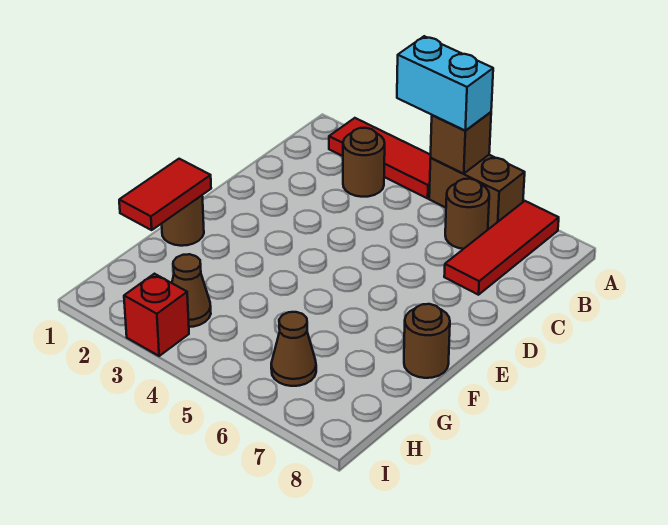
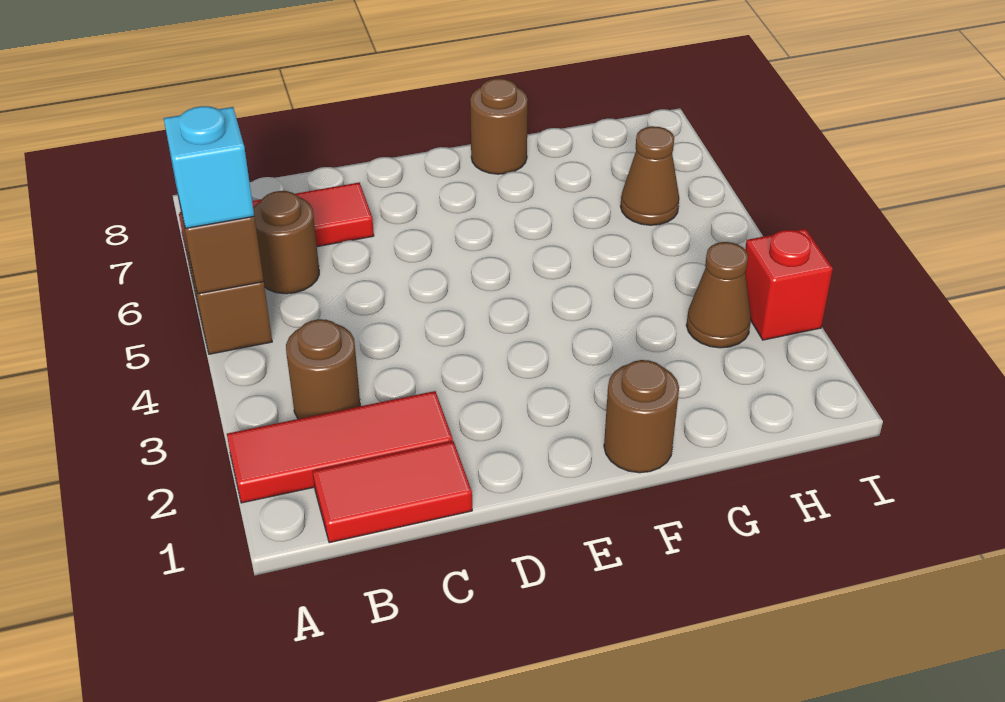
red 1x3 tile [329,118,431,198] -> red 1x3 tile turned to [227,391,453,503]
cyan 1x2 brick [397,36,493,131] -> cyan 1x1 brick [164,106,254,228]
red 1x2 tile [119,159,211,230] -> red 1x2 tile moved to [313,441,472,543]

